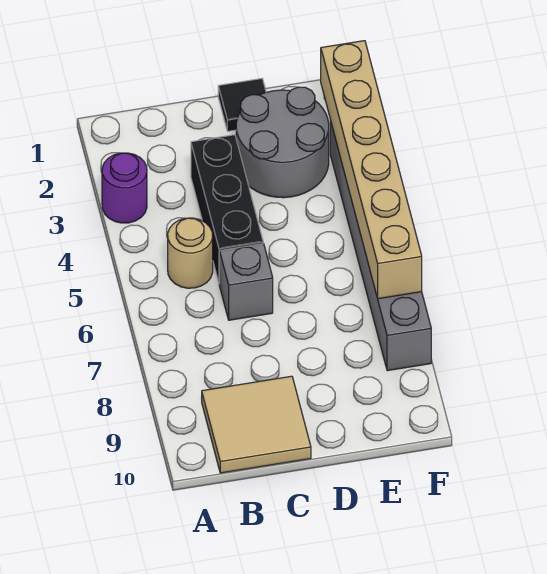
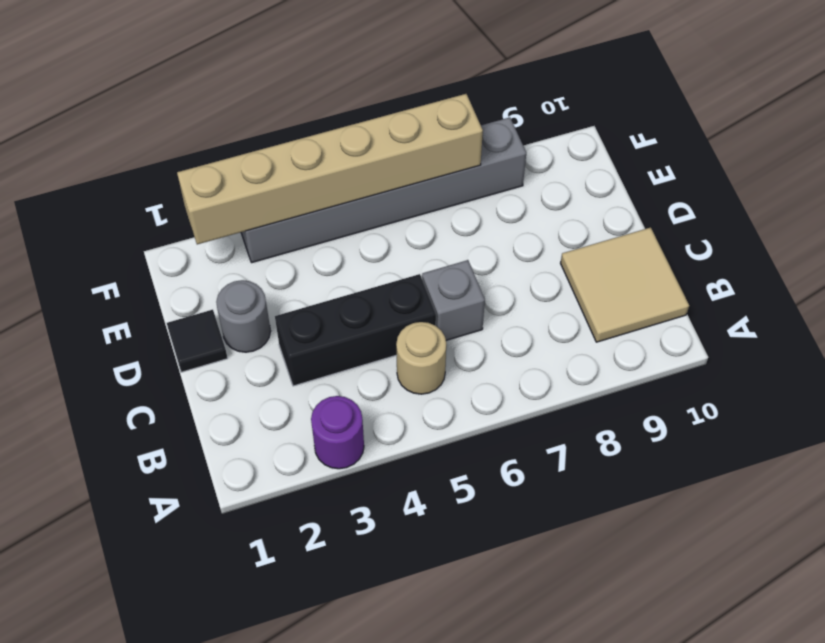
grey 2x2 round brick [236,87,329,198] -> grey 1x1 round brick [216,280,271,352]

